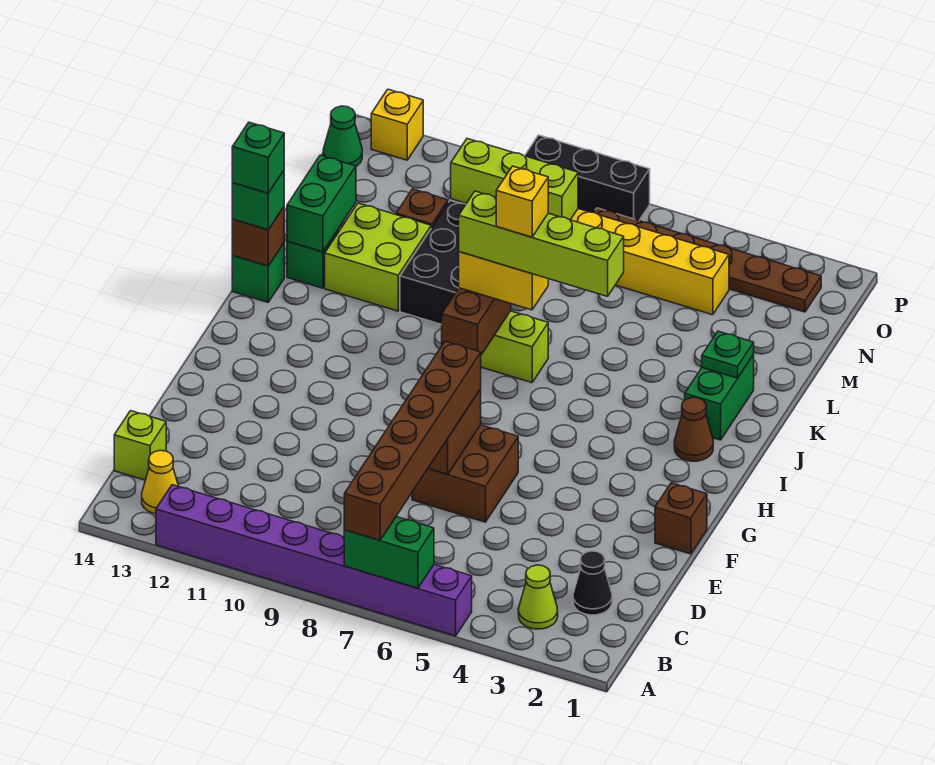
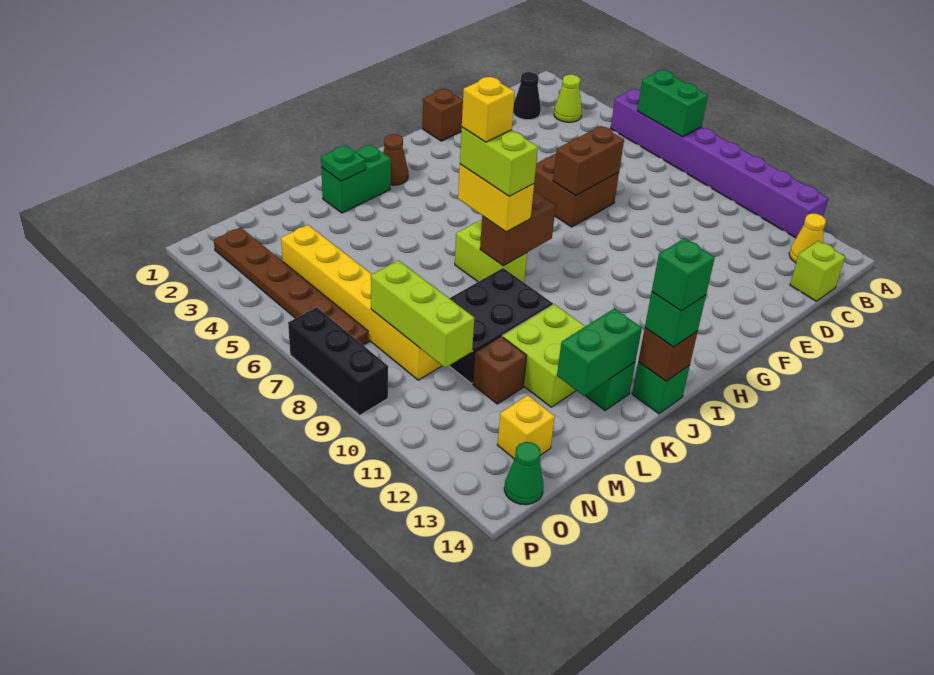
brown 1x6 brick [344,341,481,540] -> none
lime 1x4 brick [459,191,624,297] -> lime 1x2 brick [460,127,538,196]
yellow 1x1 brick [371,89,423,160] -> yellow 1x1 brick moved to [497,395,555,459]

